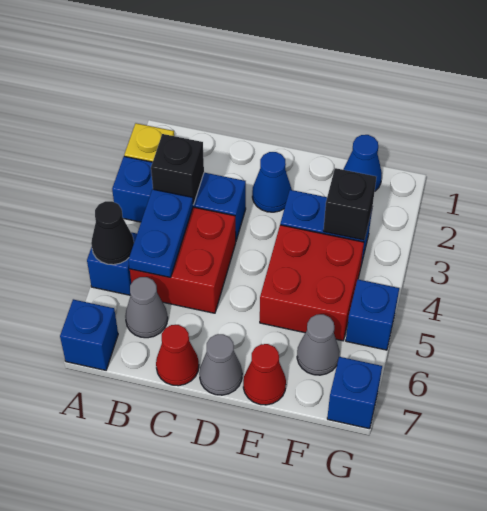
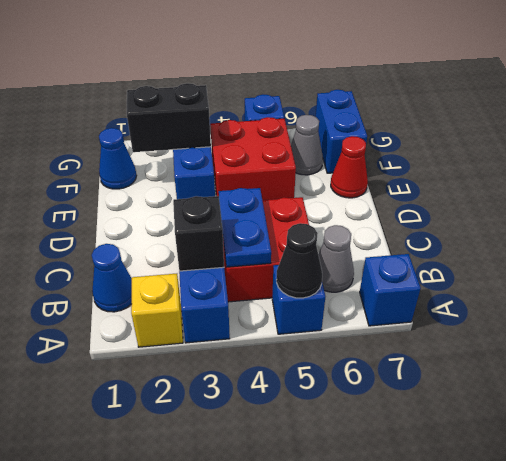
blue 1x2 plate [129,189,193,278] -> blue 1x2 plate turned to [219,188,271,267]
red 1x1 cone [156,325,199,386] -> none
blue 1x1 cone [252,152,292,212] -> blue 1x1 cone moved to [92,244,132,312]
grey 1x1 cone [199,334,242,395] -> none
black 1x1 brick [323,168,376,240] -> black 1x2 brick [127,83,211,152]
blue 1x1 brick [327,357,382,429] -> blue 1x2 brick [316,90,367,173]

